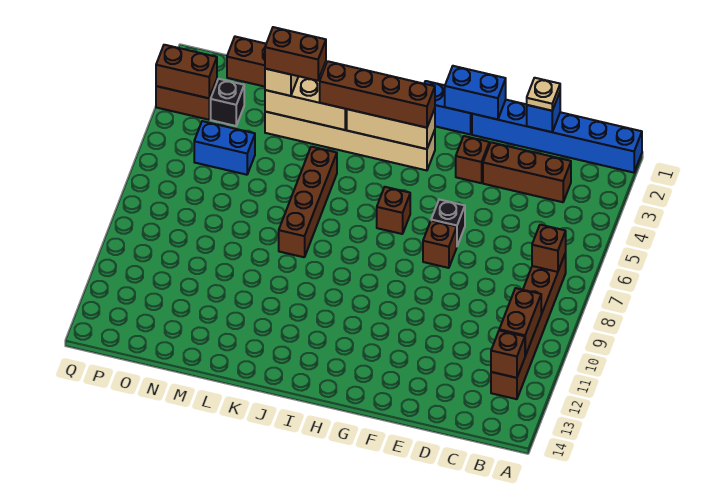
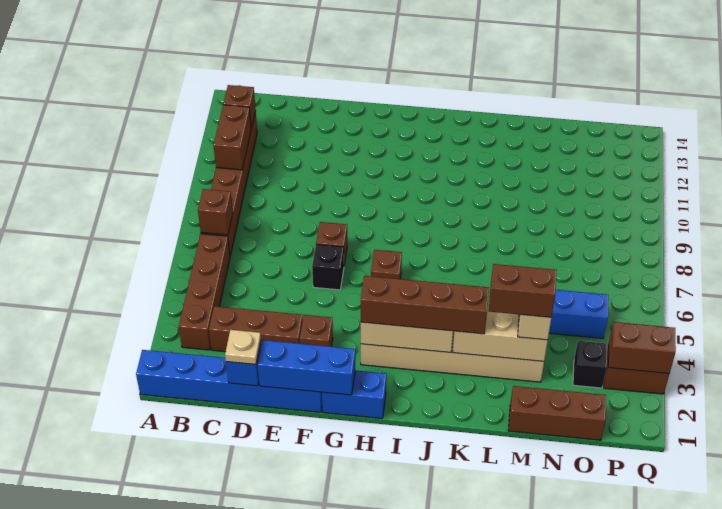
blue 1x2 brick [445,66,506,119] -> blue 1x3 brick [258,340,355,395]
brown 1x4 brick [279,147,337,257] -> brown 1x4 brick moved to [179,234,230,350]

